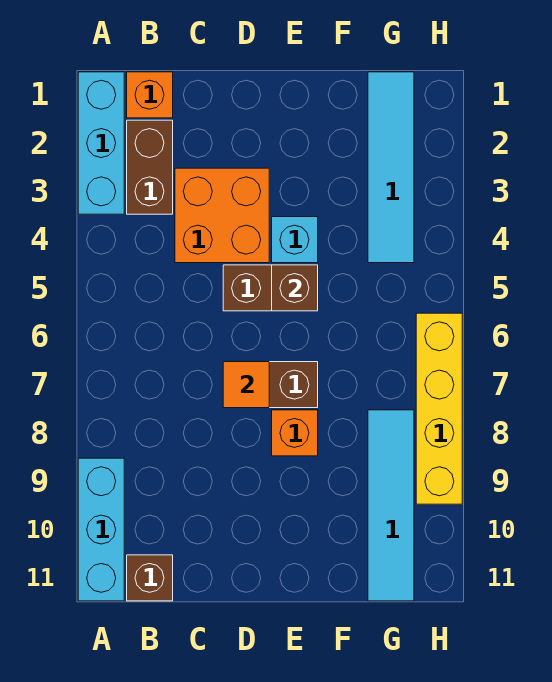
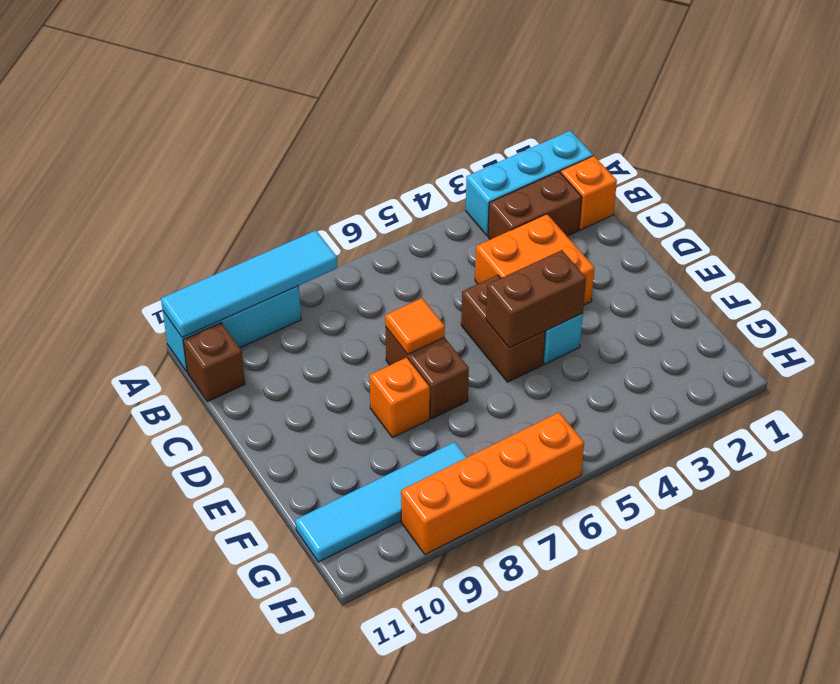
brown 1x1 brick [272,265,318,311] -> brown 1x2 brick [486,250,586,348]
cyan 1x4 tile [368,72,414,263] -> cyan 1x4 tile moved to [161,231,337,337]
yellow 1x4 brick [416,313,462,504] -> orange 1x4 brick [401,412,584,555]

